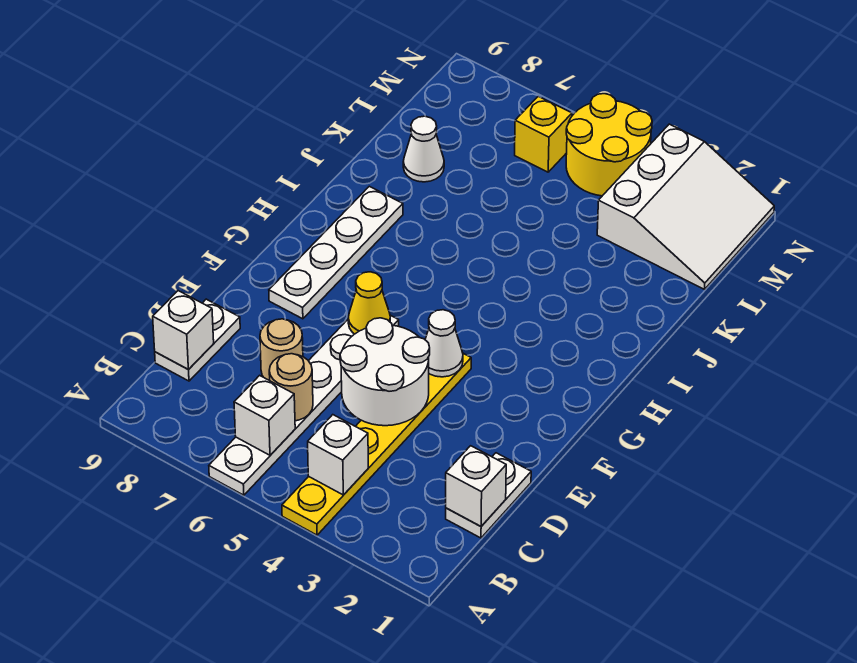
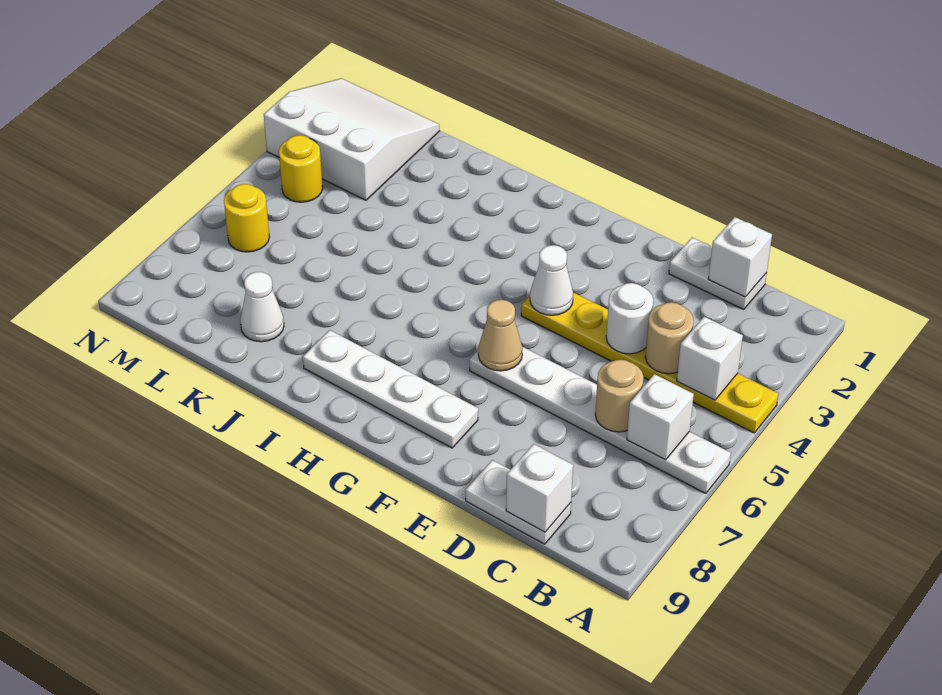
white 2x2 round brick [340,318,430,426] -> white 1x1 round brick [606,283,653,354]
tan 1x1 round brick [260,319,303,380] -> tan 1x1 round brick moved to [645,302,694,374]
yellow 1x1 cone [348,272,390,334] -> tan 1x1 cone [478,300,523,371]
yellow 2x2 round brick [566,94,652,196] -> yellow 1x1 round brick [279,135,323,202]
yellow 1x1 brick [515,96,572,172] -> yellow 1x1 round brick [224,184,269,252]

